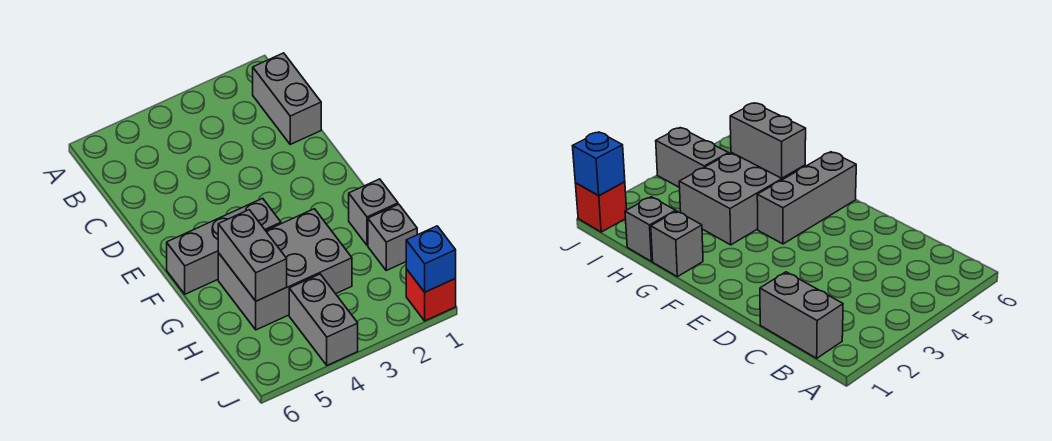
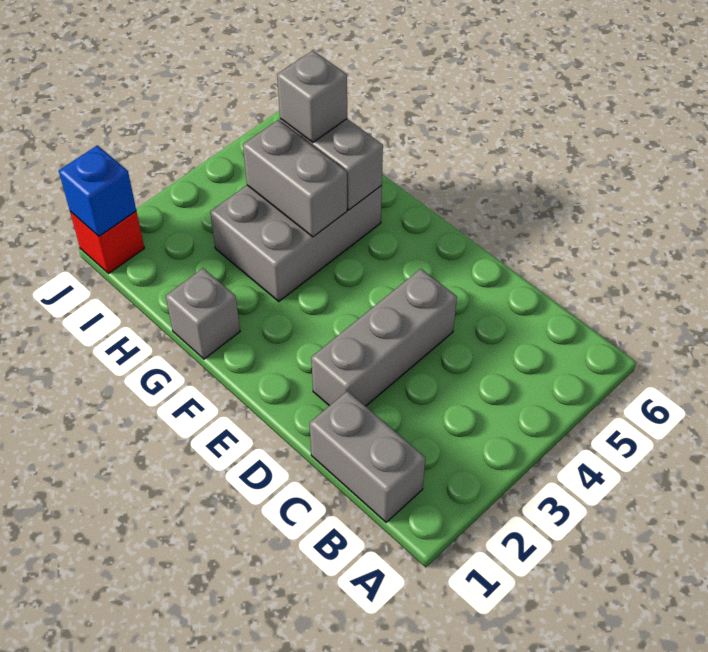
grey 1x3 brick [167,198,281,294] -> grey 1x3 brick moved to [311,269,457,406]
grey 1x1 brick [368,204,417,270] -> grey 1x1 brick moved to [277,50,347,143]
grey 1x2 brick [289,274,358,365] -> grey 1x2 brick moved to [243,120,347,237]

